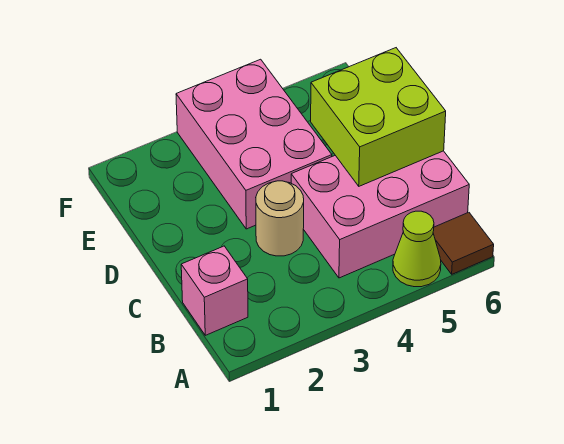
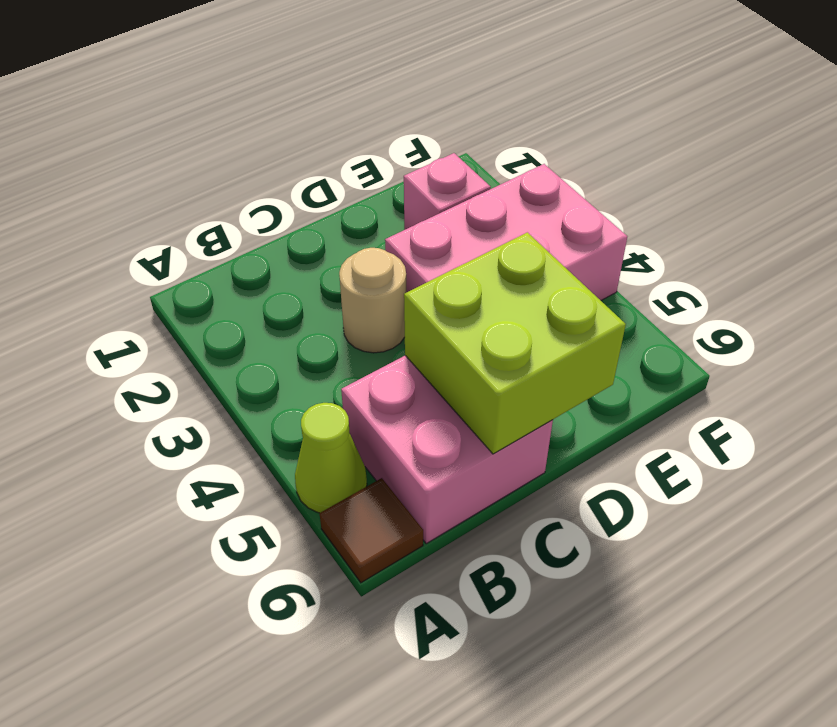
pink 1x1 brick [181,246,248,335] -> pink 1x1 brick moved to [404,153,491,230]
pink 2x3 brick [291,151,469,278] -> pink 2x2 brick [341,356,553,543]

